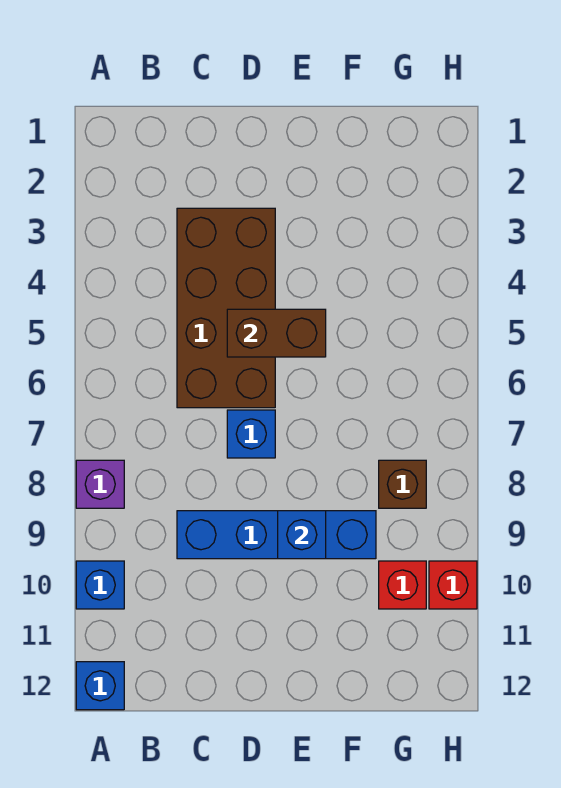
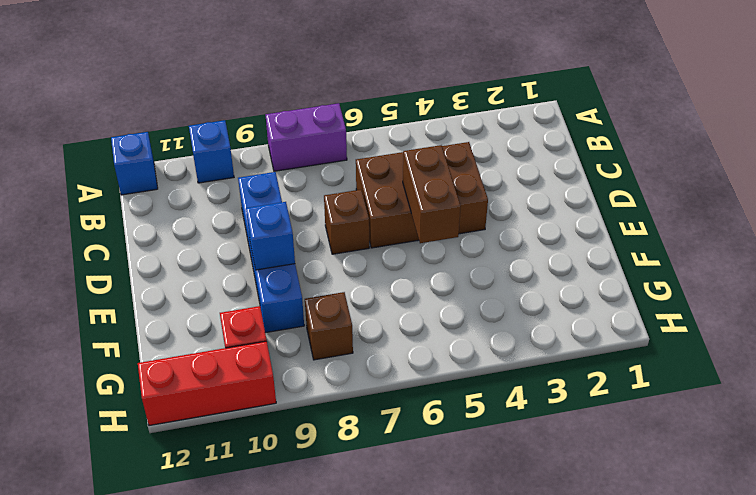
purple 1x1 brick [76,460,124,508] -> purple 1x2 brick [266,103,347,171]
brown 2x4 brick [177,208,275,408] -> brown 2x3 brick [356,142,488,248]
blue 1x1 brick [227,410,275,458] -> brown 1x1 brick [324,190,369,254]
red 1x1 brick [429,561,477,609] -> red 1x3 brick [138,341,276,426]

